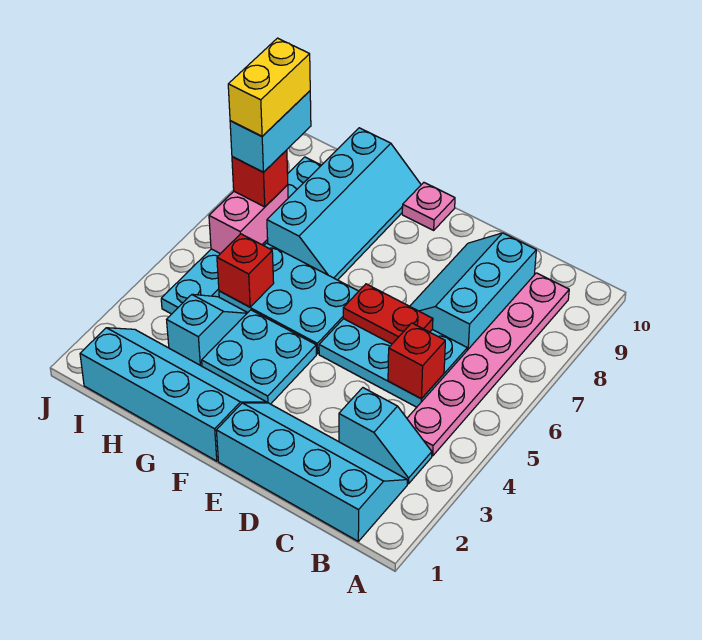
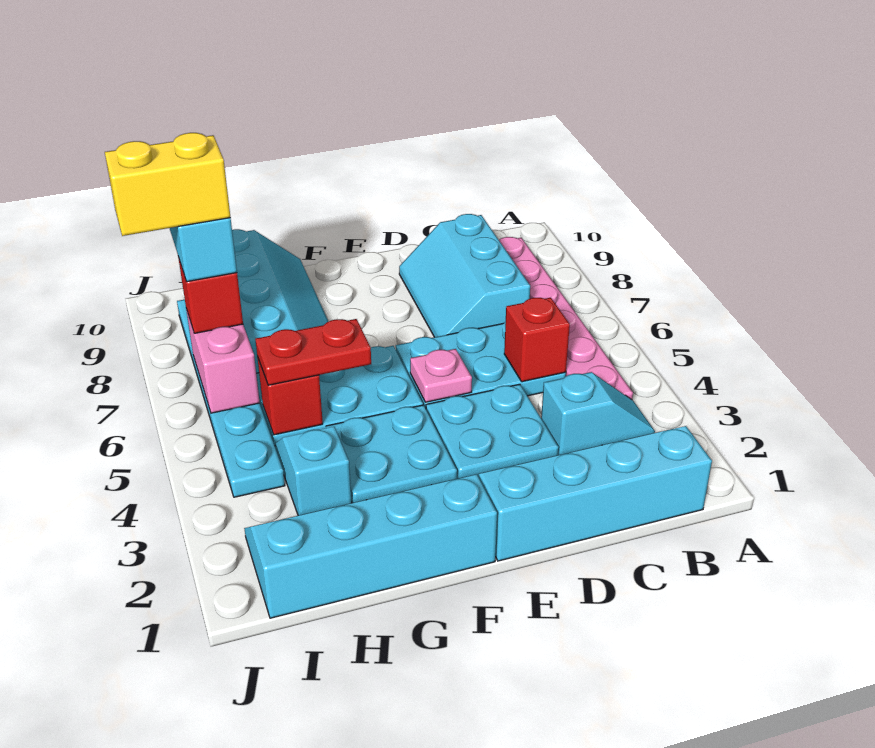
none -> cyan 2x2 plate [426,384,559,479]
red 1x2 plate [343,284,433,344] -> red 1x2 plate moved to [255,319,371,385]
pink 1x1 plate [402,183,455,230] -> pink 1x1 plate moved to [410,349,472,402]
yellow 1x2 brick [228,38,310,136] -> yellow 1x2 brick turned to [105,133,231,236]

